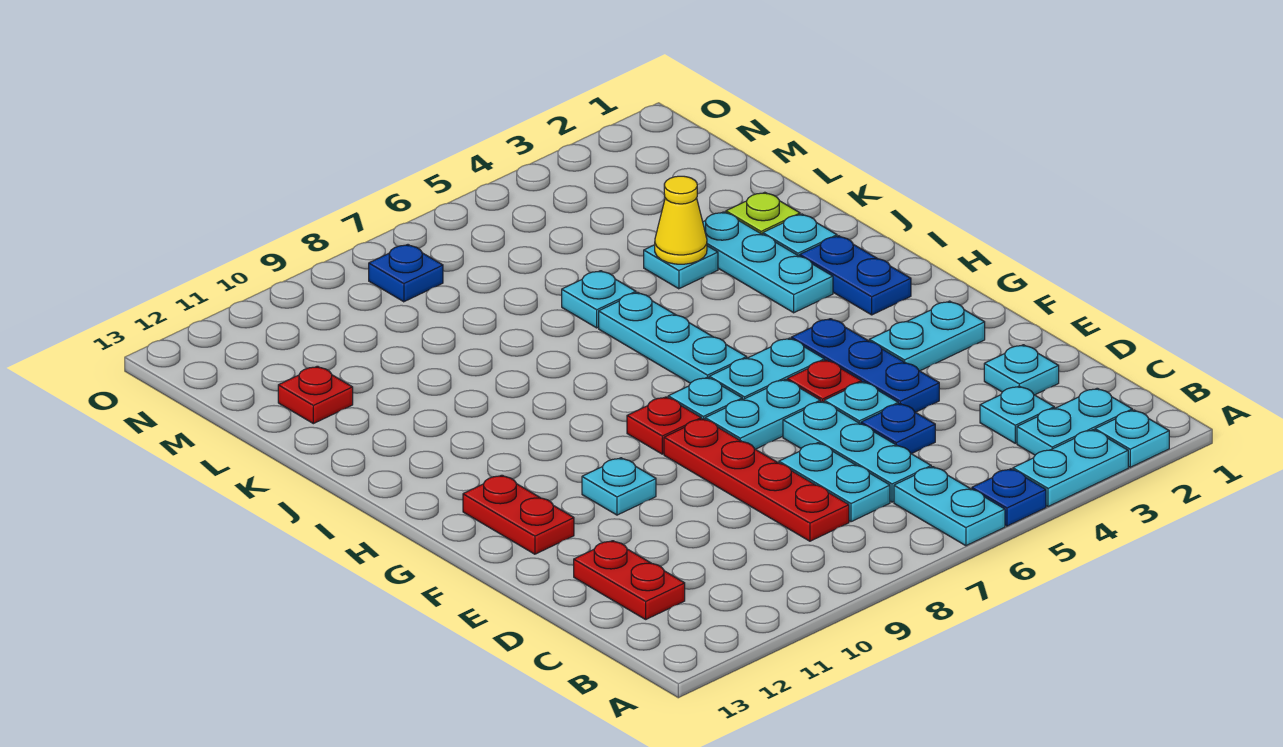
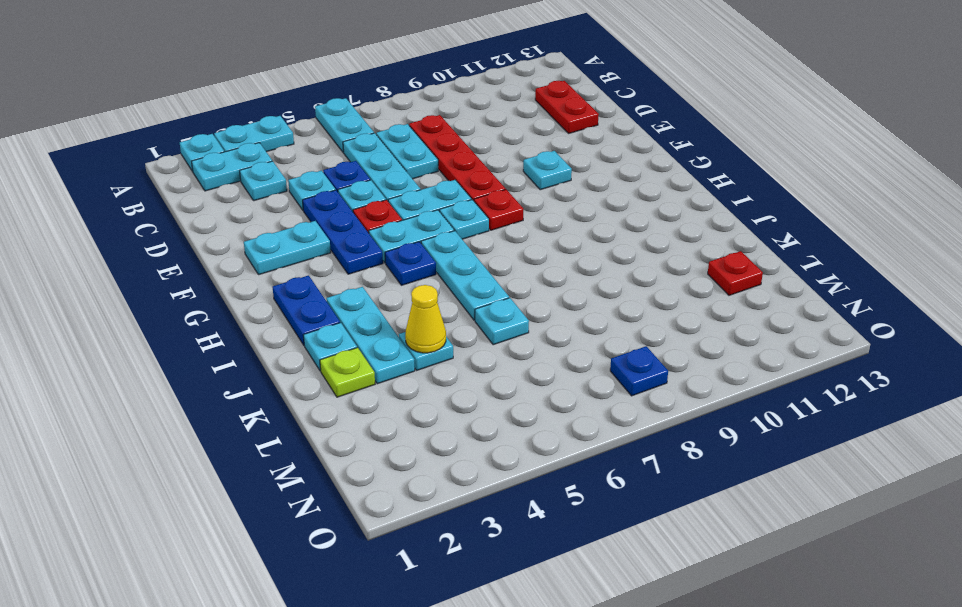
blue 1x1 plate [972,469,1046,526] -> blue 1x1 plate moved to [385,242,436,285]
cyan 1x1 plate [984,345,1059,395] -> cyan 1x1 plate moved to [288,171,336,210]
red 1x2 plate [463,475,574,554] -> none

